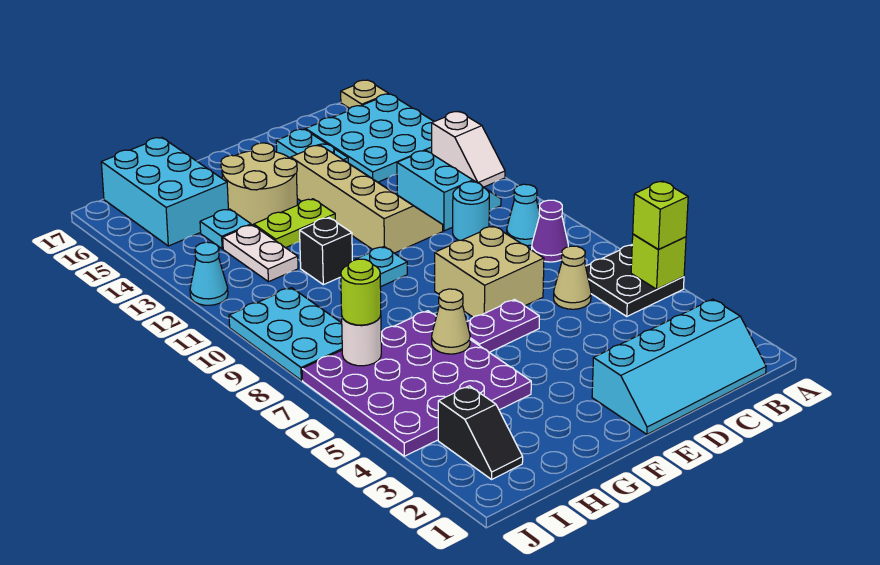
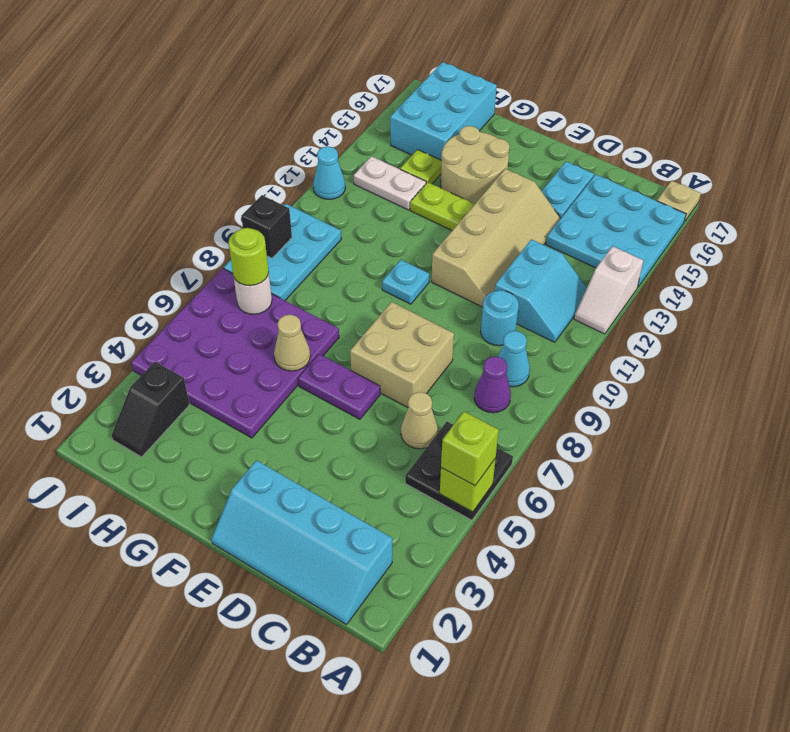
black 1x1 brick [300,218,352,285] -> black 1x1 brick moved to [241,195,292,258]
white 1x2 plate [223,225,298,282] -> white 1x2 plate turned to [354,156,426,210]
cyan 1x1 plate [200,209,251,249] -> lime 1x1 plate [400,150,442,184]

